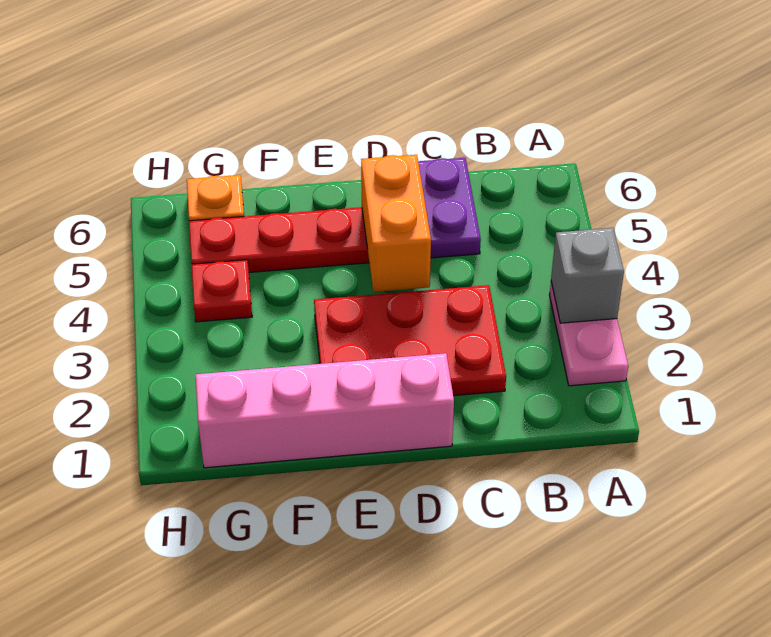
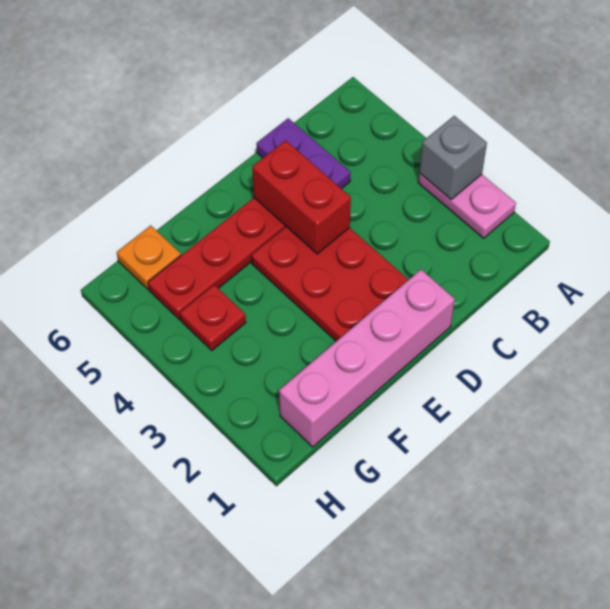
red 2x3 plate [314,285,506,396] -> red 2x3 plate turned to [251,227,408,341]
orange 1x2 brick [361,155,431,292] -> red 1x2 brick [252,140,351,254]

